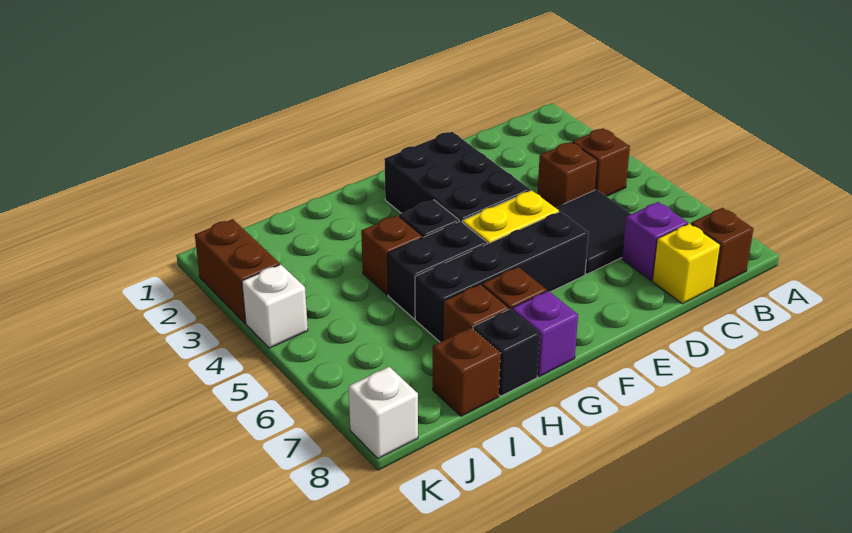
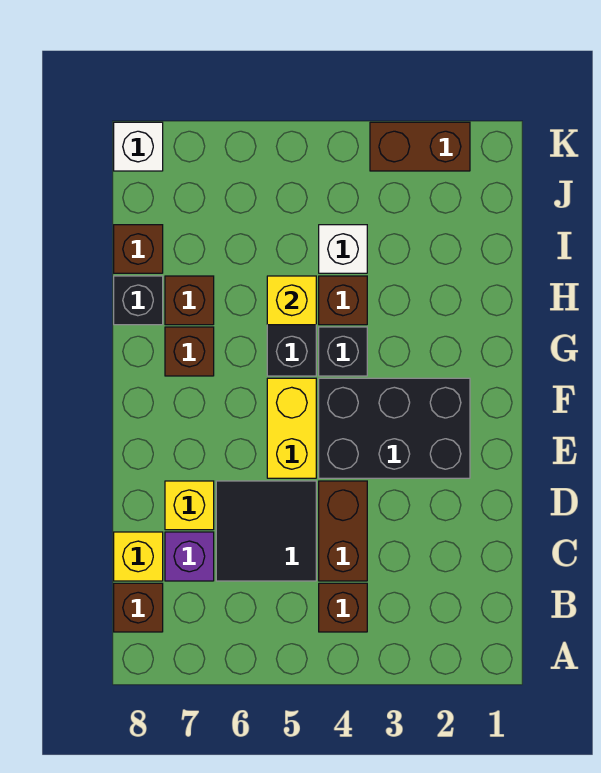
brown 1x1 brick [538,142,598,208] -> brown 1x2 brick [319,481,367,581]
none -> yellow 1x1 brick [165,481,214,530]
black 1x4 brick [415,212,589,342] -> none
purple 1x1 brick [512,291,578,377] -> none
none -> yellow 1x1 brick [267,276,316,325]
white 1x1 brick [242,264,308,348] -> white 1x1 brick moved to [319,225,367,273]

